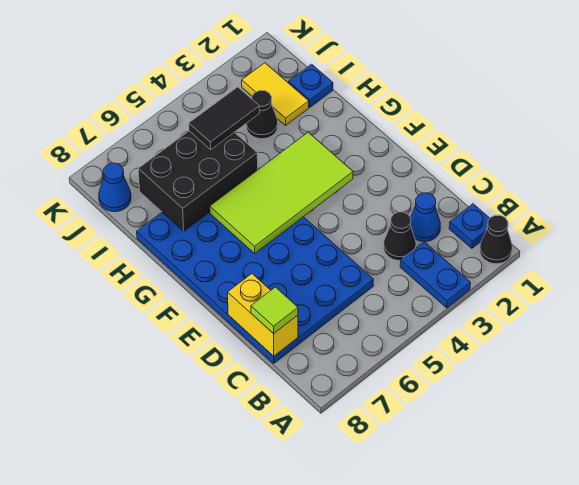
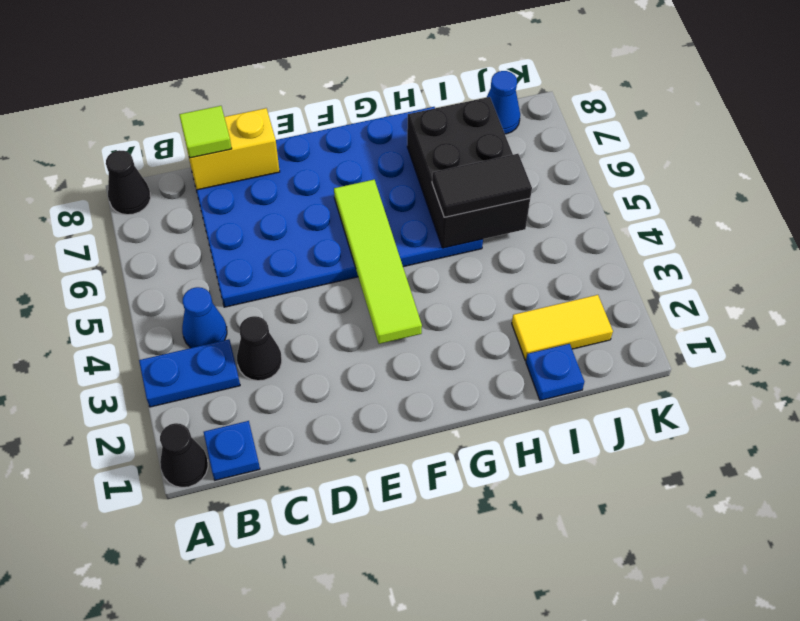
blue 1x1 cone [410,193,440,241] -> blue 1x1 cone moved to [182,287,227,348]
lime 2x4 tile [210,132,353,253] -> lime 1x4 tile [334,180,422,344]
black 1x1 cone [246,90,278,139] -> black 1x1 cone moved to [106,150,151,215]
black 1x2 tile [189,87,260,150] -> black 1x2 tile turned to [432,154,532,217]

